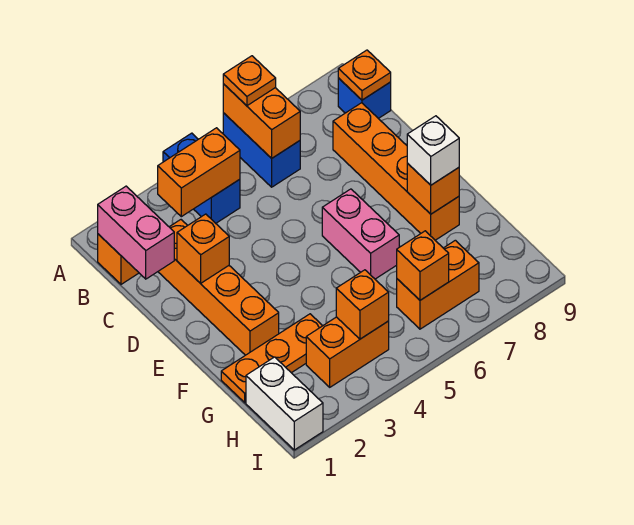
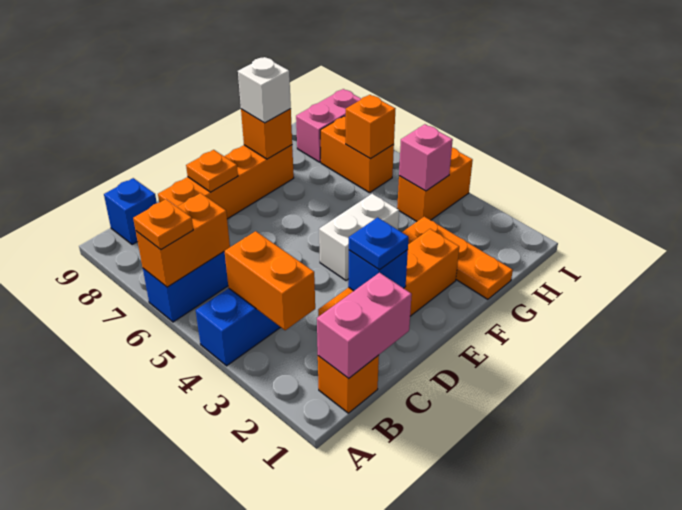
orange 1x1 plate [338,50,391,100] -> orange 1x1 plate moved to [186,150,238,192]
orange 1x1 brick [177,214,229,283] -> blue 1x1 brick [348,250,408,291]
none -> blue 1x1 plate [349,217,409,270]
pink 1x2 brick [322,189,399,279] -> pink 1x2 brick moved to [296,89,361,162]
white 1x2 brick [246,357,323,450] -> white 1x2 brick moved to [319,194,399,280]
orange 1x2 brick [306,317,389,387] -> orange 1x2 brick turned to [397,147,473,221]
orange 1x1 brick [336,270,389,339] -> pink 1x1 brick [399,124,453,191]

